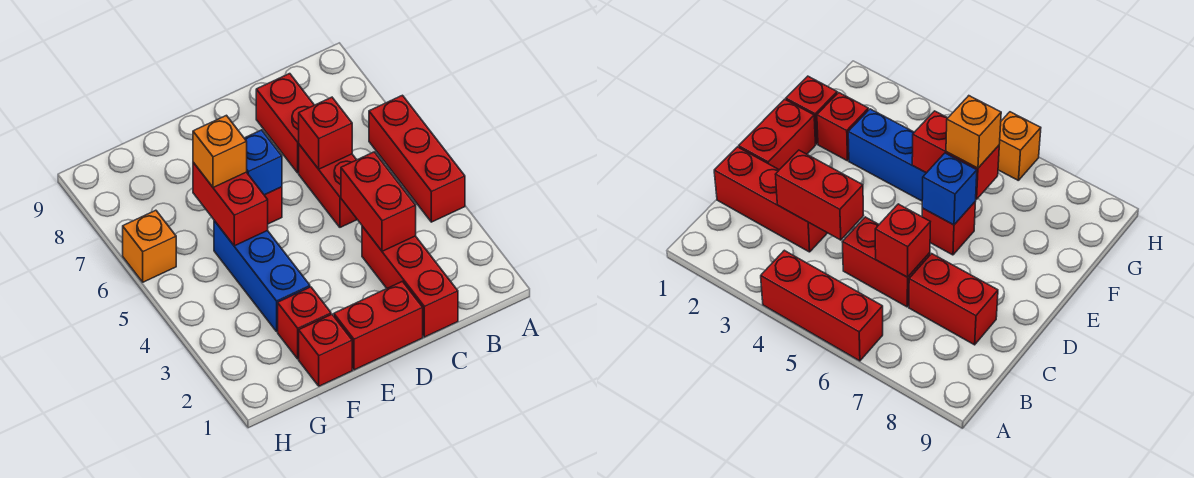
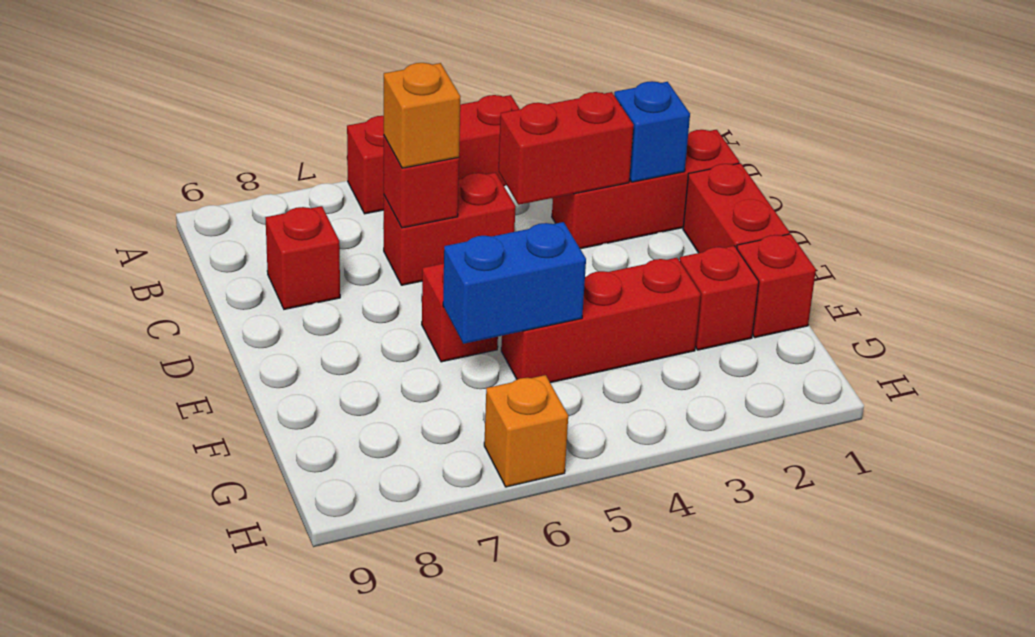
red 1x2 brick [256,74,314,173] -> red 1x1 brick [265,206,340,309]
blue 1x1 brick [244,130,282,195] -> blue 1x1 brick moved to [614,81,690,182]
blue 1x3 brick [214,221,310,331] -> red 1x3 brick [501,258,701,383]
red 1x2 brick [193,162,268,246] -> blue 1x2 brick [443,222,586,344]
orange 1x1 brick [193,115,247,188] -> orange 1x1 brick moved to [384,63,461,168]

